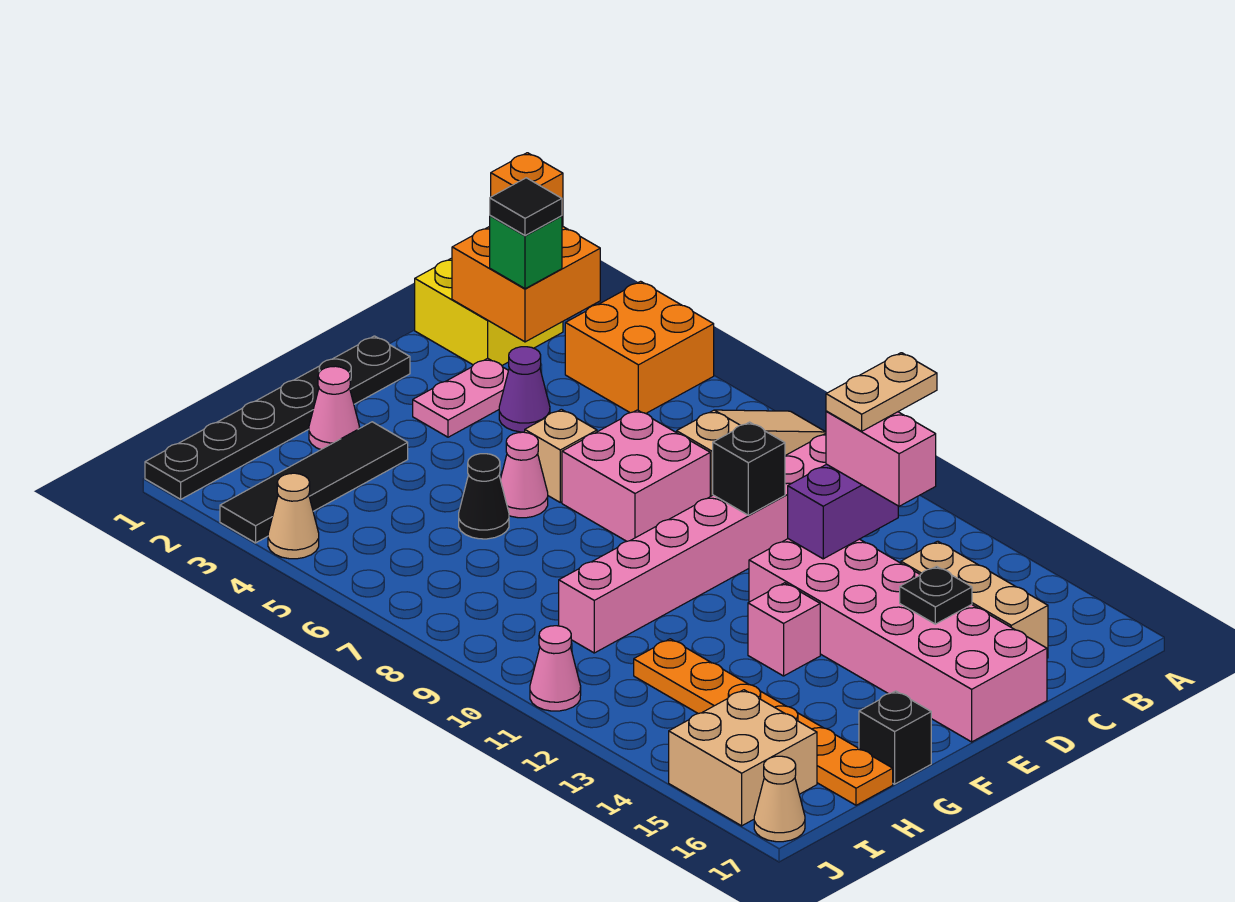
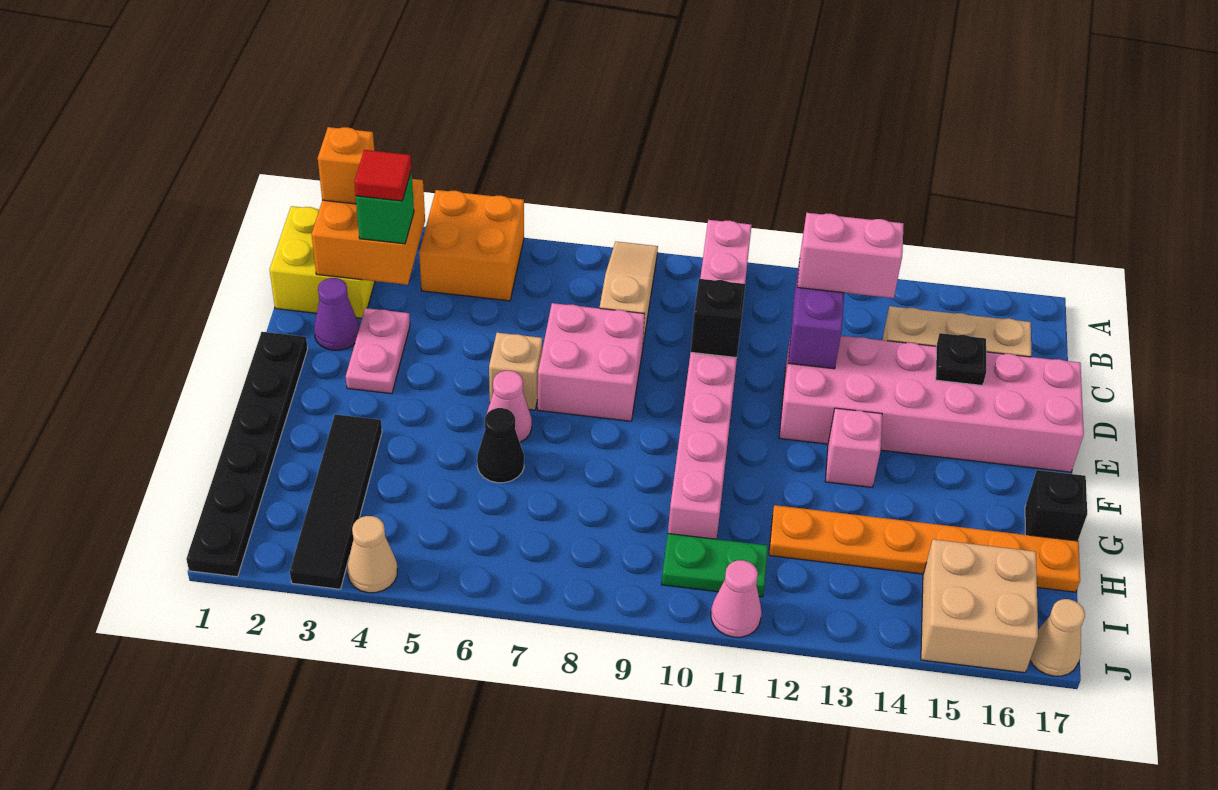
tan 1x2 plate [826,353,937,431] -> none
black 1x1 tile [490,178,562,236] -> red 1x1 tile [354,150,411,201]
purple 1x1 cone [499,347,550,432] -> purple 1x1 cone moved to [314,278,359,350]
pink 1x1 cone [309,366,360,450] -> none
none -> green 1x2 plate [662,534,768,597]

